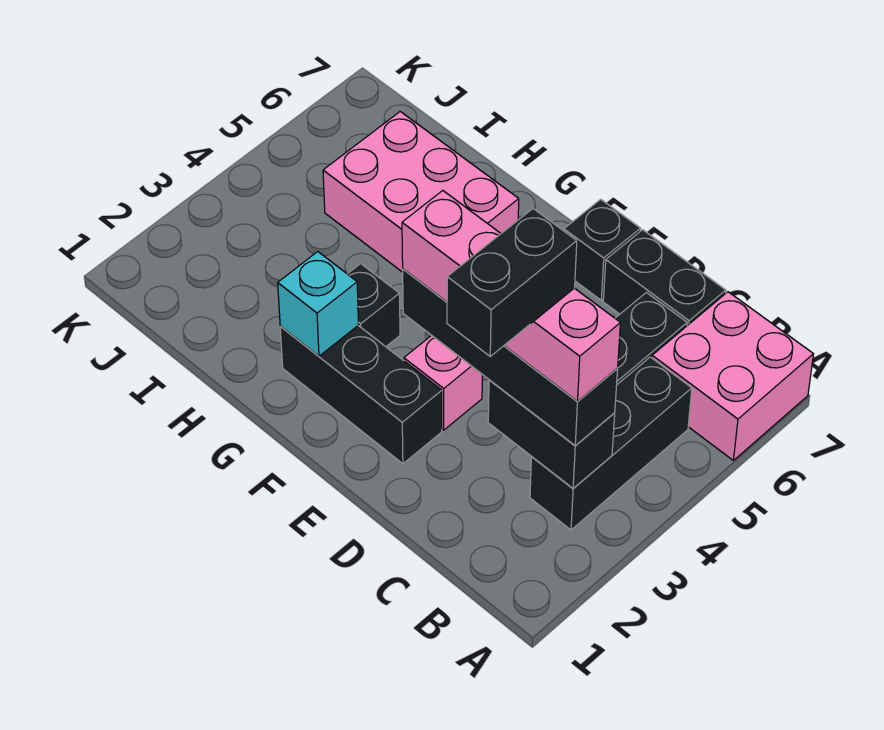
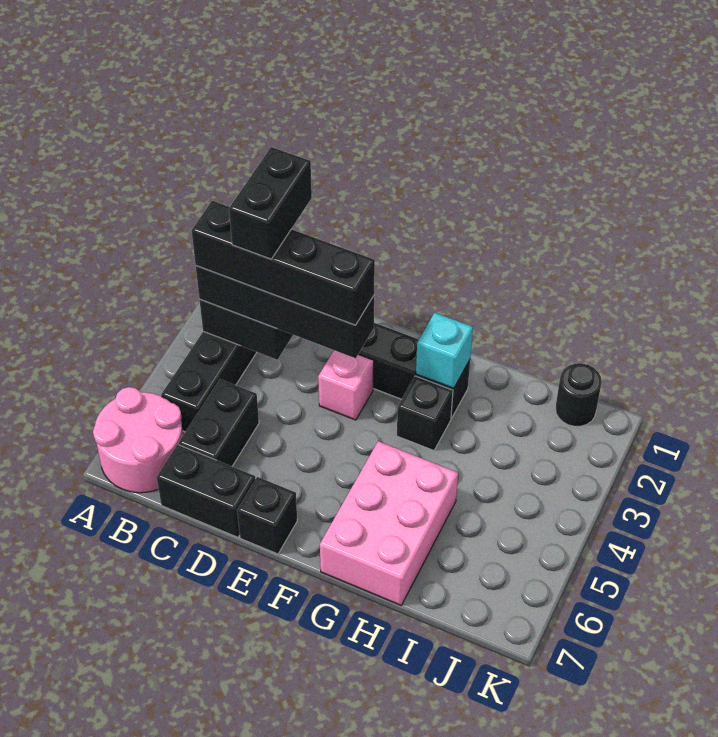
pink 2x2 brick [652,292,813,460] -> pink 2x2 round brick [93,387,183,493]
pink 1x4 brick [402,191,620,402] -> black 1x4 brick [191,201,375,325]
pink 2x3 brick [323,112,519,272] -> pink 2x3 brick turned to [320,441,458,605]
none -> black 1x1 round brick [555,363,602,426]

